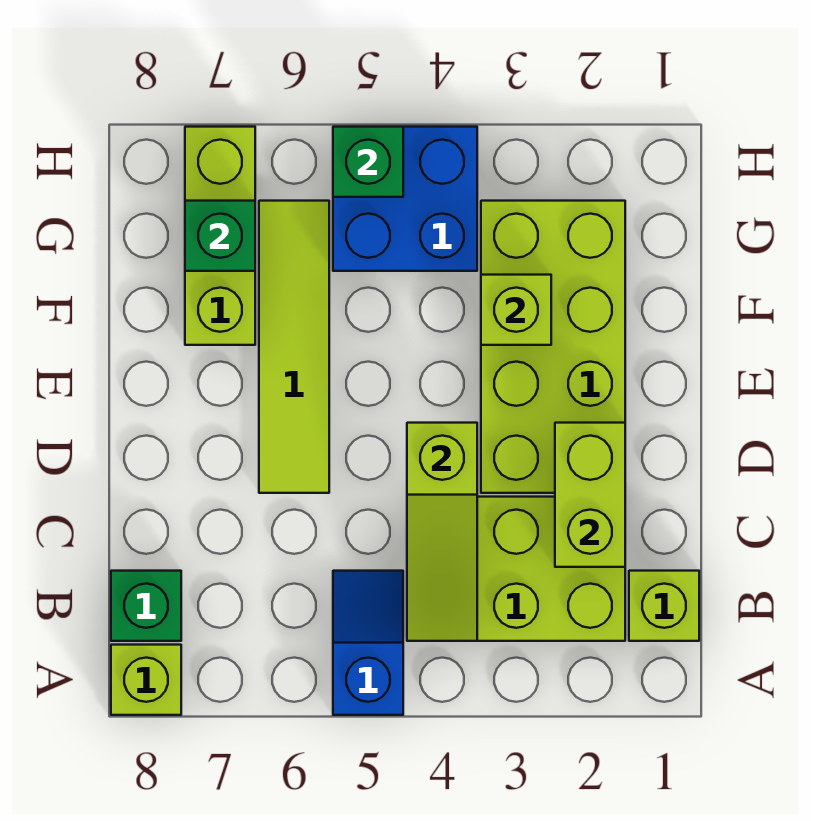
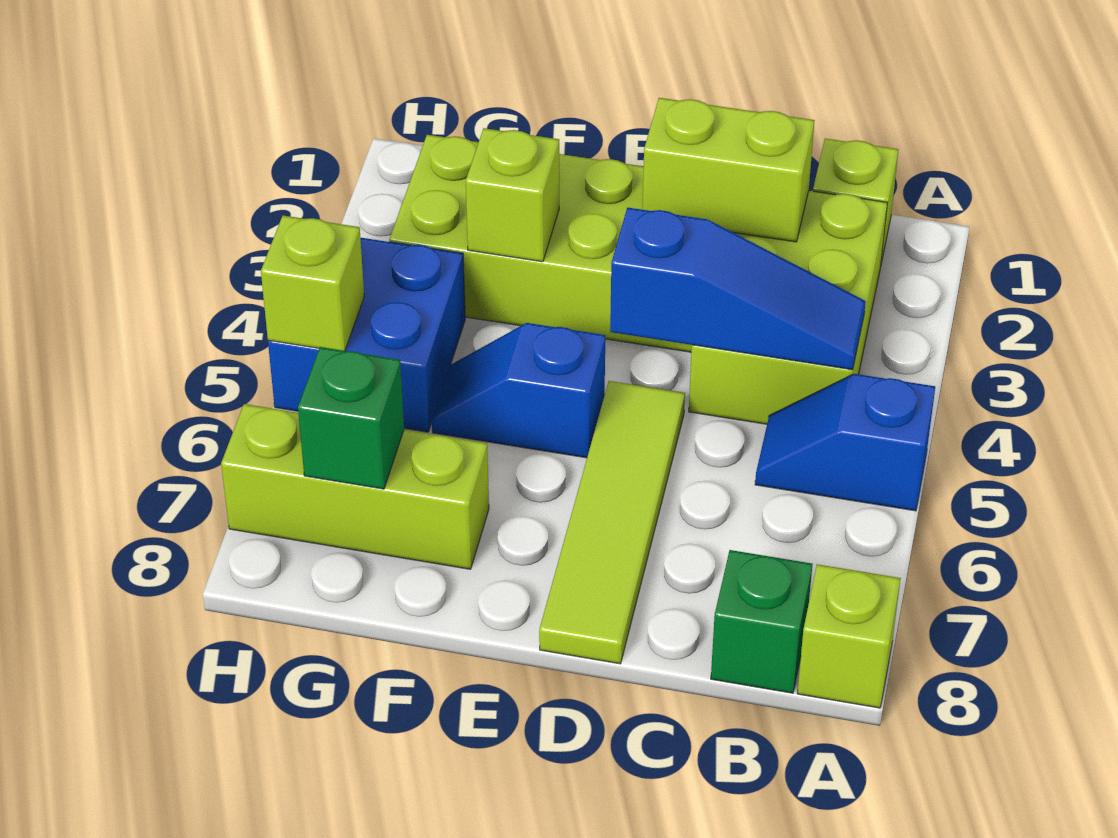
lime 1x3 slope [407,423,477,641] -> blue 1x3 slope [610,208,866,370]
lime 1x4 tile [259,201,329,493] -> lime 1x4 tile turned to [539,381,685,664]
none -> blue 1x2 slope [432,323,605,458]
green 1x1 brick [333,127,403,197] -> lime 1x1 brick [261,216,364,351]

